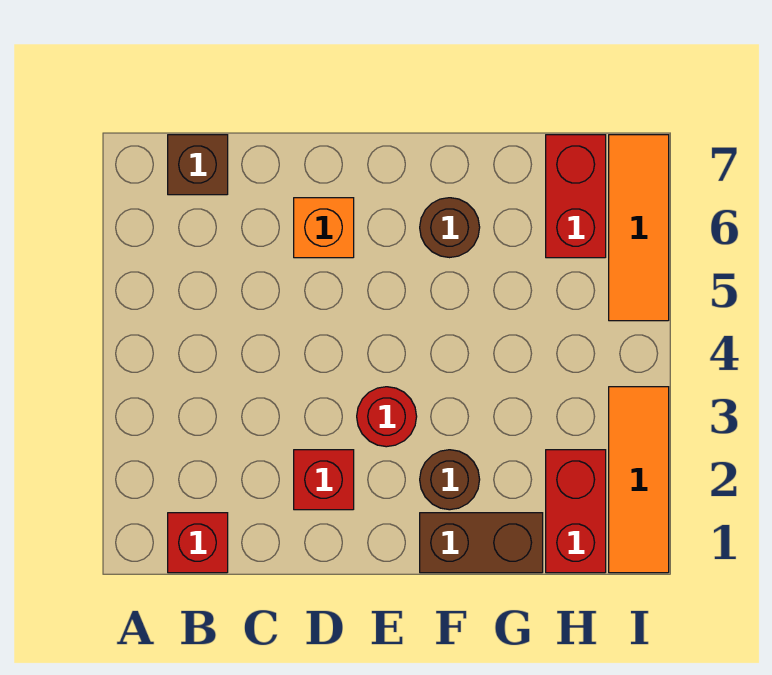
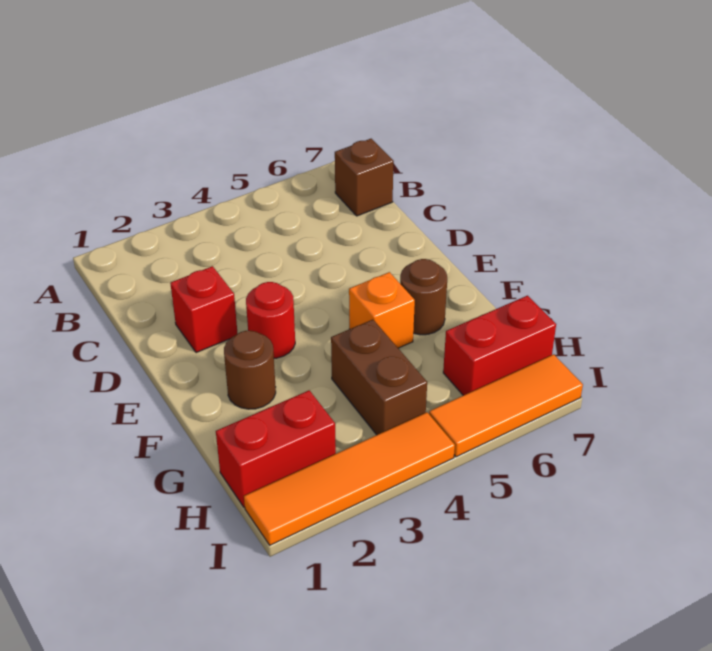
red 1x1 brick [168,513,228,573] -> none
orange 1x1 brick [294,198,354,258] -> orange 1x1 brick moved to [349,272,415,348]
brown 1x2 brick [420,513,543,573] -> brown 1x2 brick moved to [331,320,427,435]
orange 1x3 tile [609,387,669,573] -> orange 1x4 tile [244,412,455,545]

